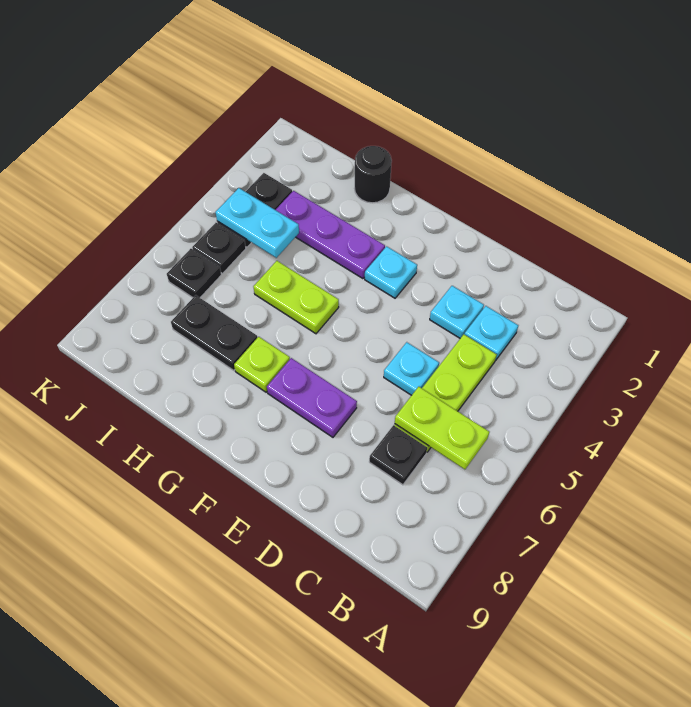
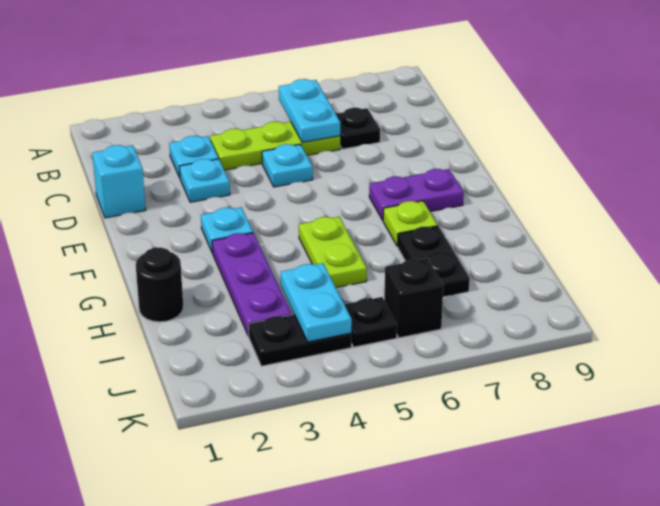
lime 1x2 plate [395,387,489,469] -> cyan 1x2 plate [279,79,340,142]
none -> cyan 1x1 brick [92,145,146,218]
purple 1x2 plate [267,358,357,437] -> purple 1x2 plate turned to [369,169,464,220]
black 1x1 plate [167,249,221,298] -> black 1x1 brick [384,258,443,338]

